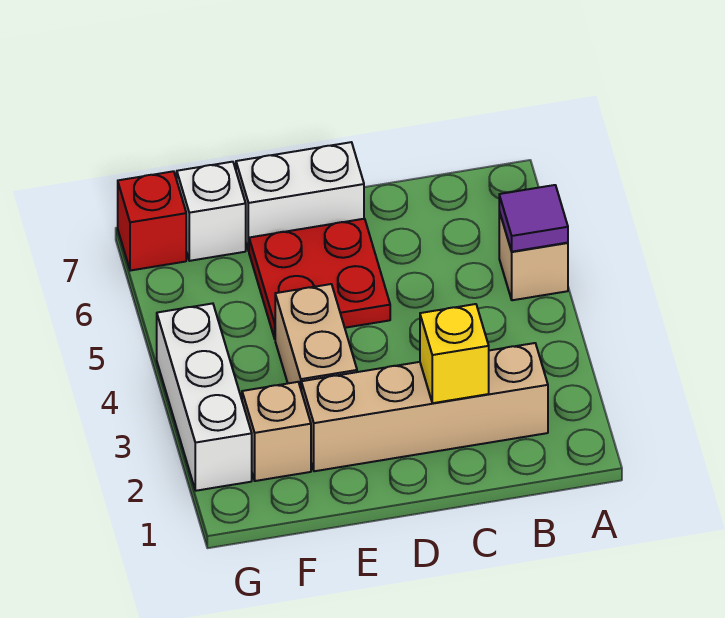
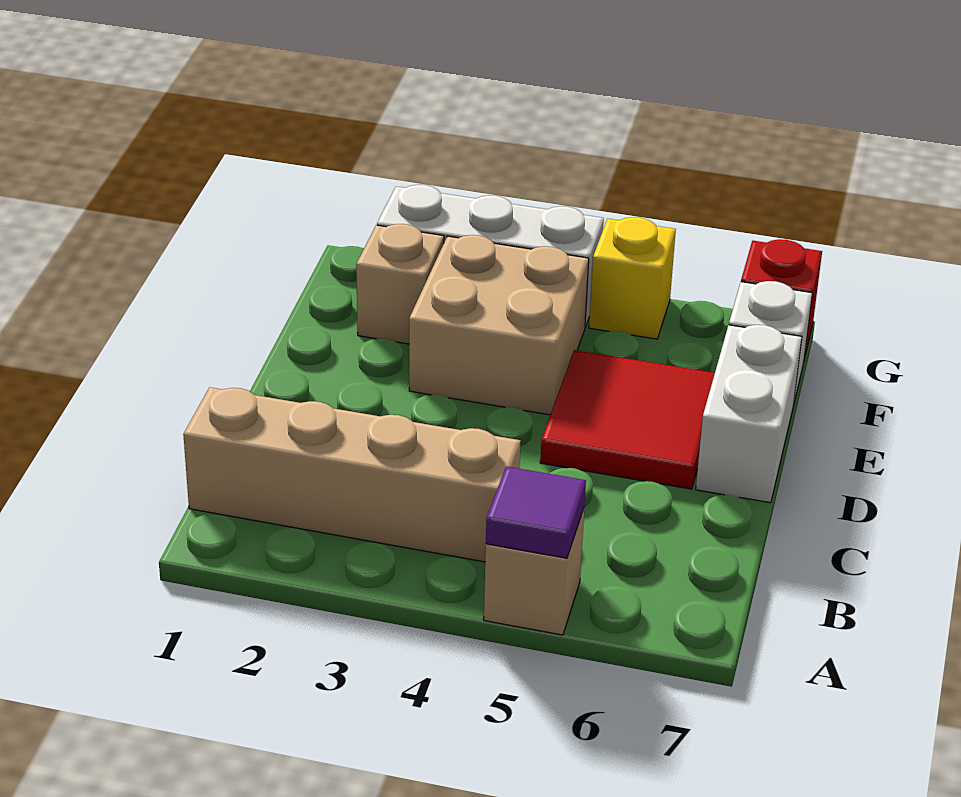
tan 1x4 brick [301,343,548,471] -> tan 1x4 brick turned to [183,387,521,562]
yellow 1x1 brick [420,304,489,403] -> yellow 1x1 brick moved to [589,217,676,339]
red 2x2 plate [249,219,390,339] -> red 2x2 tile [540,350,715,489]
tan 1x2 brick [275,284,357,388] -> tan 2x2 brick [409,235,589,415]

